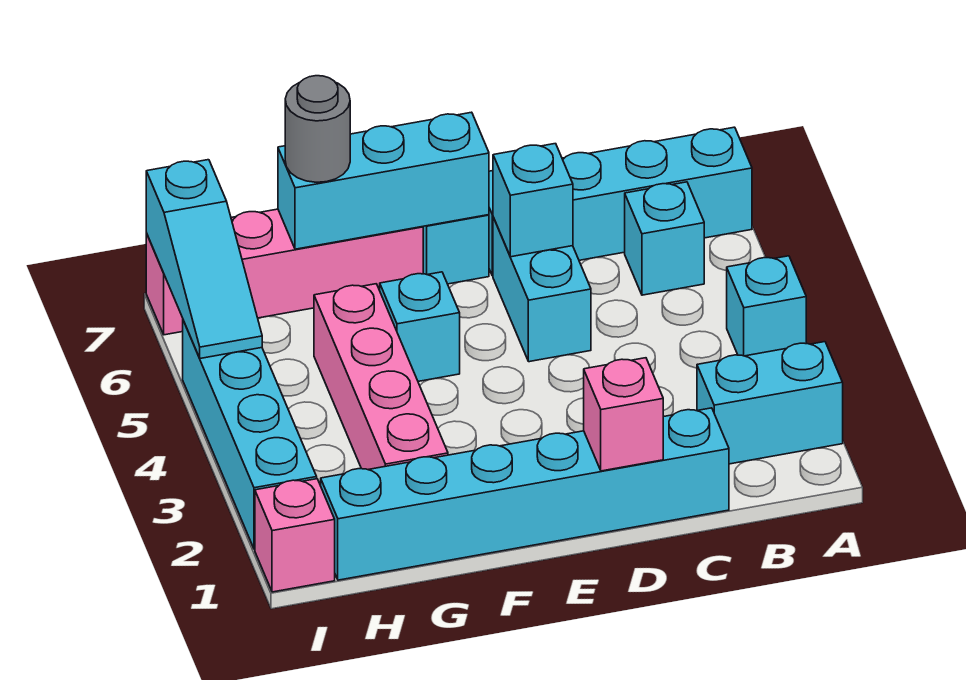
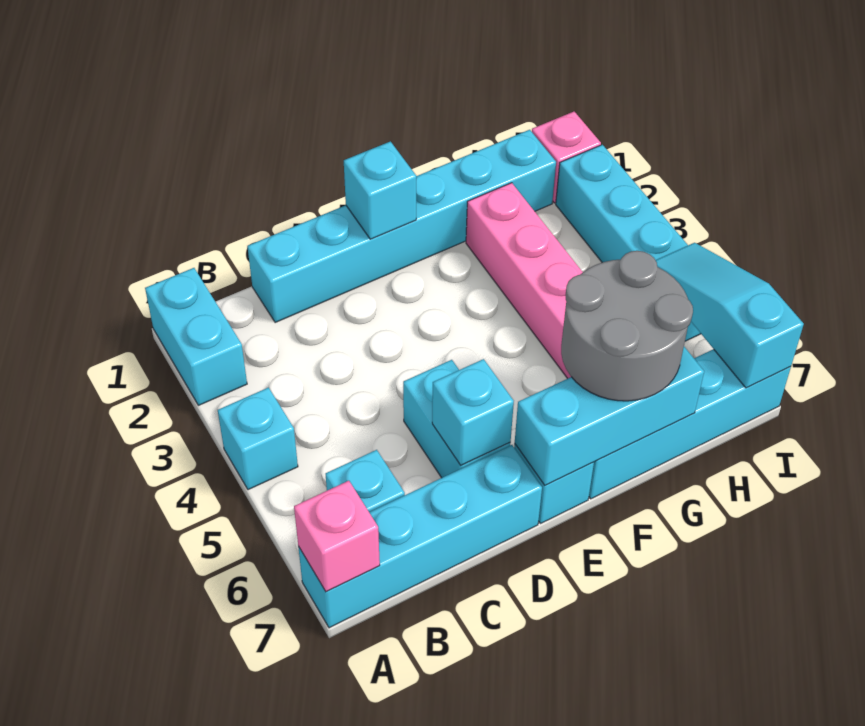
cyan 1x2 brick [697,342,843,464] -> cyan 1x2 brick turned to [145,268,247,405]
pink 1x1 brick [584,358,663,471] -> pink 1x1 brick moved to [294,481,380,592]
cyan 1x1 brick [380,272,460,381] -> cyan 1x1 brick moved to [344,141,416,239]
pink 1x4 brick [146,209,423,335] -> cyan 1x4 brick [589,349,791,499]
grey 1x1 round brick [285,76,350,182] -> grey 2x2 round brick [561,251,693,401]

